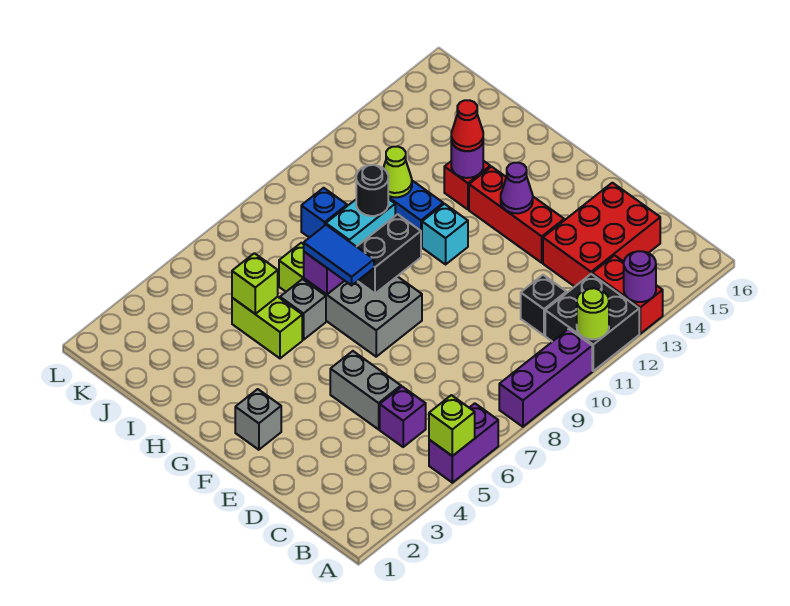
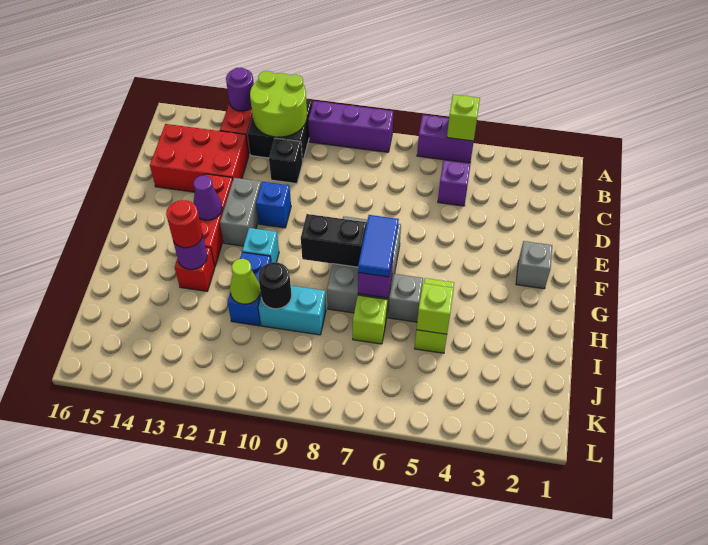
lime 1x1 round brick [577,288,609,339] -> lime 2x2 round brick [250,71,307,137]
grey 1x2 brick [330,351,401,429] -> grey 1x2 brick moved to [220,178,261,246]
red 1x1 cone [451,100,483,151] -> red 1x1 round brick [166,200,203,248]
blue 1x1 brick [301,188,347,238] -> blue 1x1 brick moved to [256,182,291,228]

